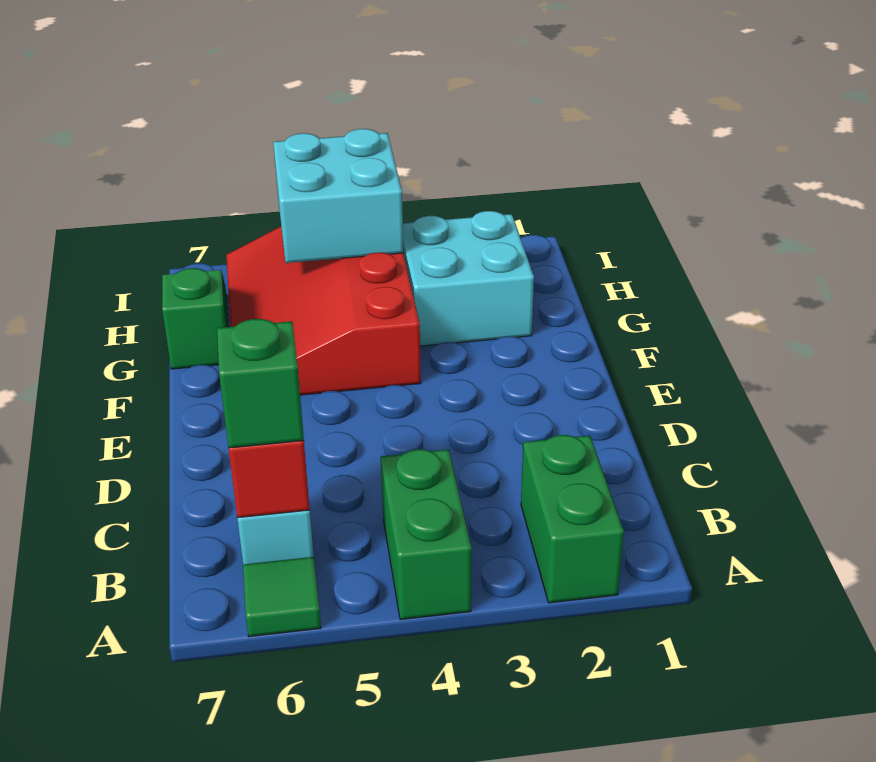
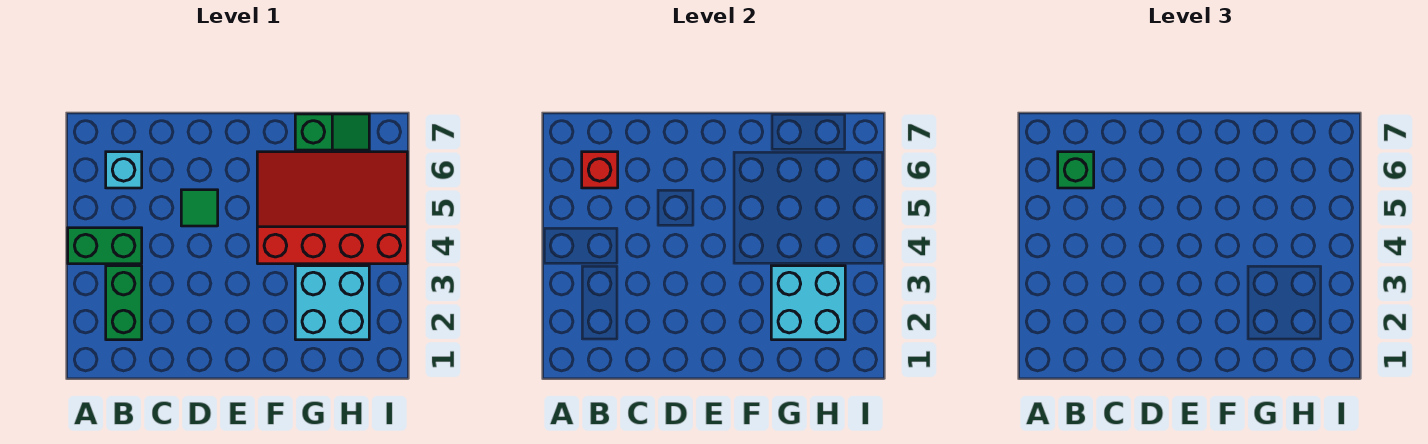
green 1x2 brick [521,435,624,603] -> green 1x2 brick turned to [106,266,142,340]
green 1x1 tile [243,557,321,637] -> green 1x1 tile moved to [181,190,218,226]
cyan 2x2 brick [273,129,404,263] -> cyan 2x2 brick moved to [771,266,845,340]

